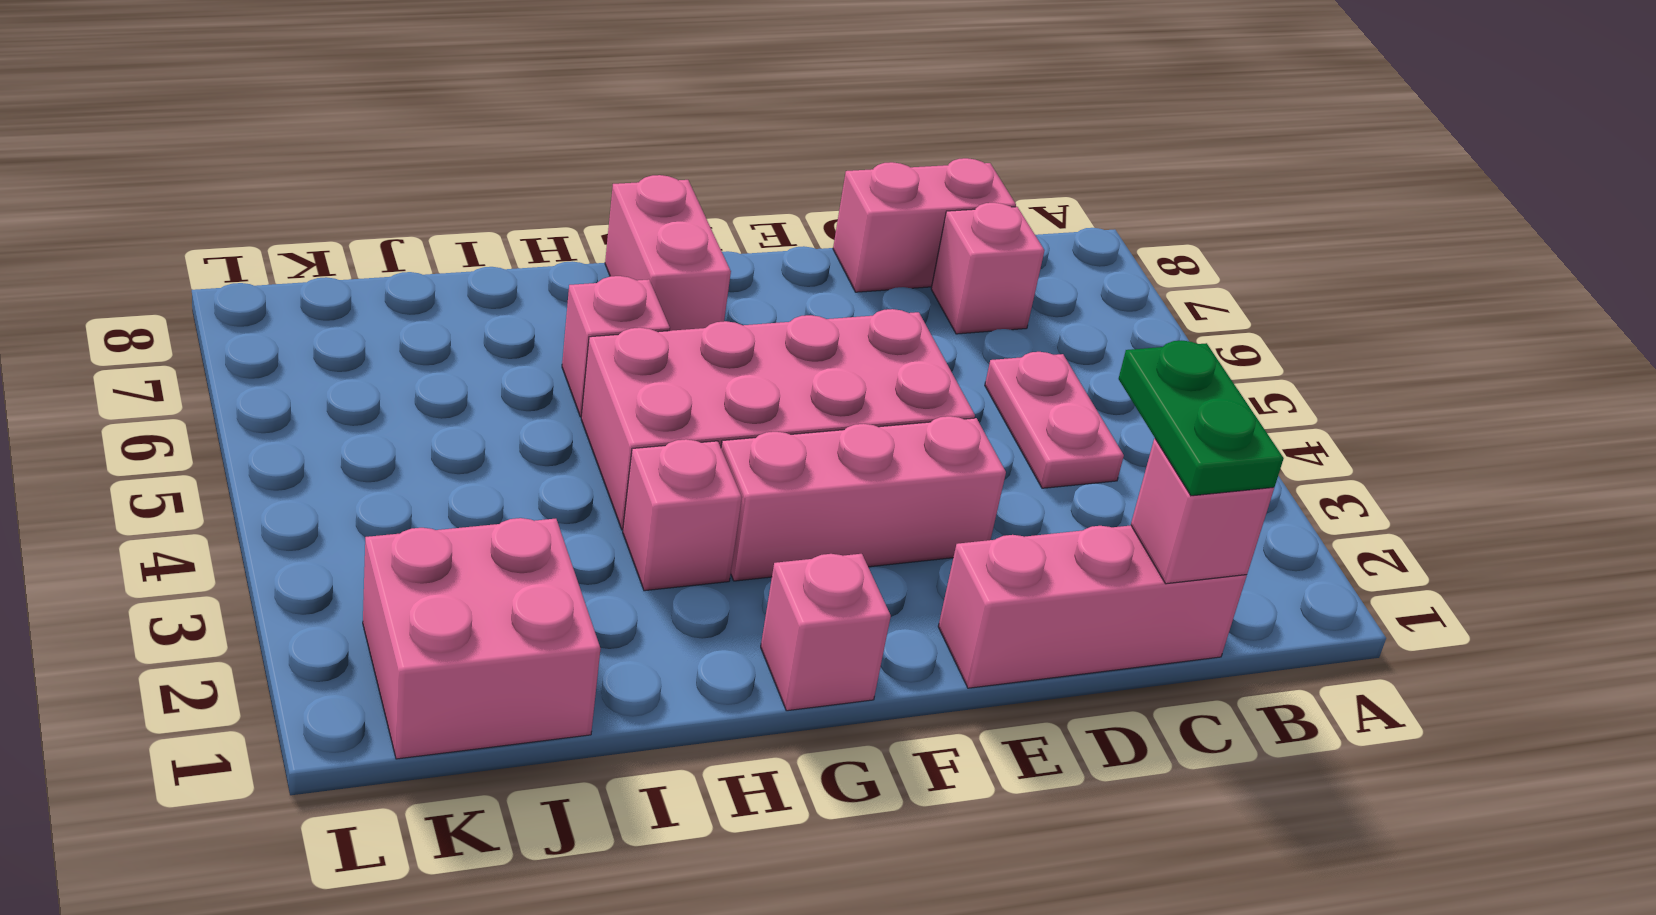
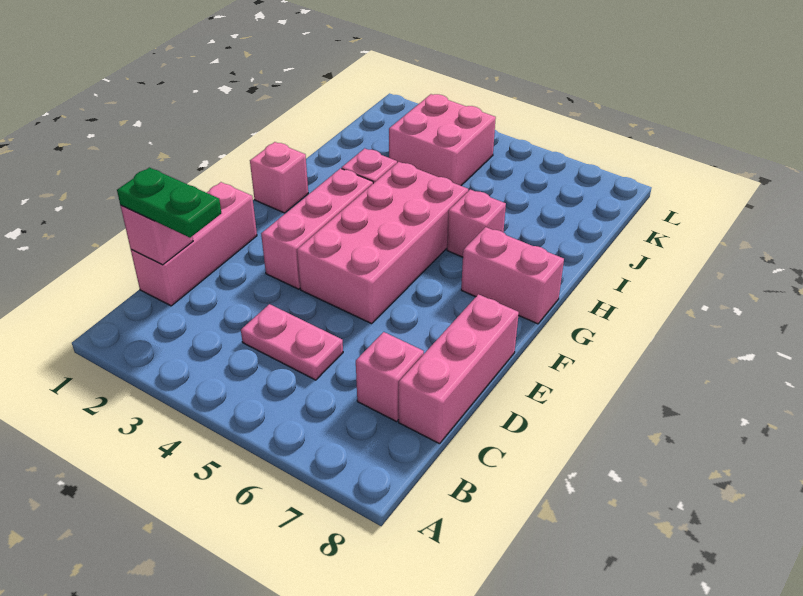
pink 1x2 brick [833,158,1016,292] -> pink 1x3 brick [399,294,519,444]
pink 2x2 brick [363,518,601,759] -> pink 2x2 brick moved to [389,94,496,186]

